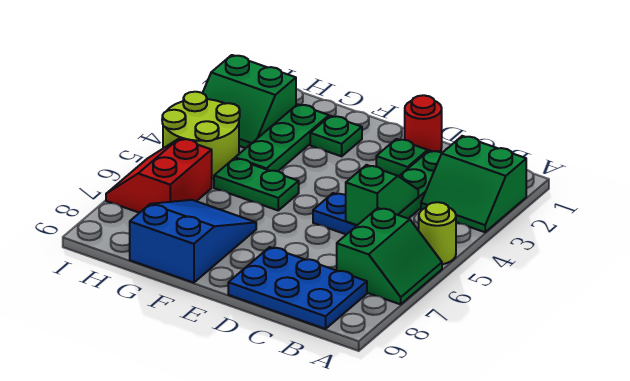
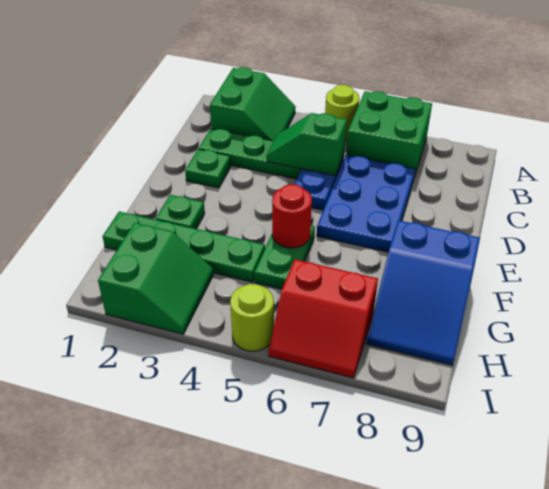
green 2x2 slope [337,208,442,304] -> green 2x2 brick [346,91,432,177]
blue 2x3 plate [228,247,367,329] -> blue 2x3 plate moved to [317,155,415,252]
red 1x1 round brick [405,95,442,152] -> red 1x1 round brick moved to [272,184,312,248]
blue 2x3 slope [130,200,256,283] -> blue 2x3 slope turned to [366,220,480,365]
green 1x3 plate [235,104,329,171] -> green 1x4 plate [103,212,265,282]
lime 2x2 round brick [162,92,240,179] -> lime 1x1 round brick [230,284,274,351]

